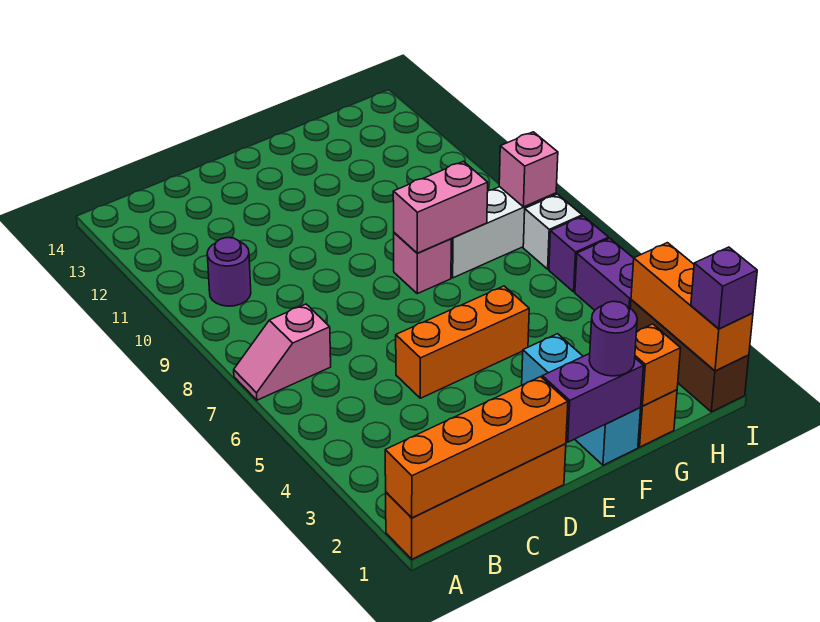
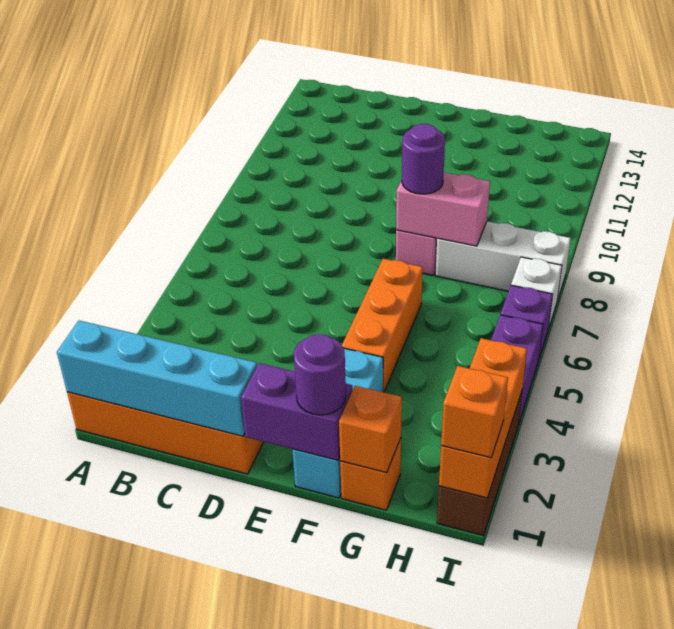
orange 1x4 brick [385,377,568,518] -> cyan 1x4 brick [57,321,257,436]
pink 1x2 slope [234,304,331,400] -> none
purple 1x1 round brick [207,237,251,306] -> purple 1x1 round brick moved to [402,124,445,194]
orange 1x3 brick [396,286,529,398] -> orange 1x3 brick turned to [342,259,423,392]
purple 1x1 brick [691,247,757,329] -> orange 1x1 brick [441,366,508,458]
pink 1x1 brick [499,132,558,207] -> none

